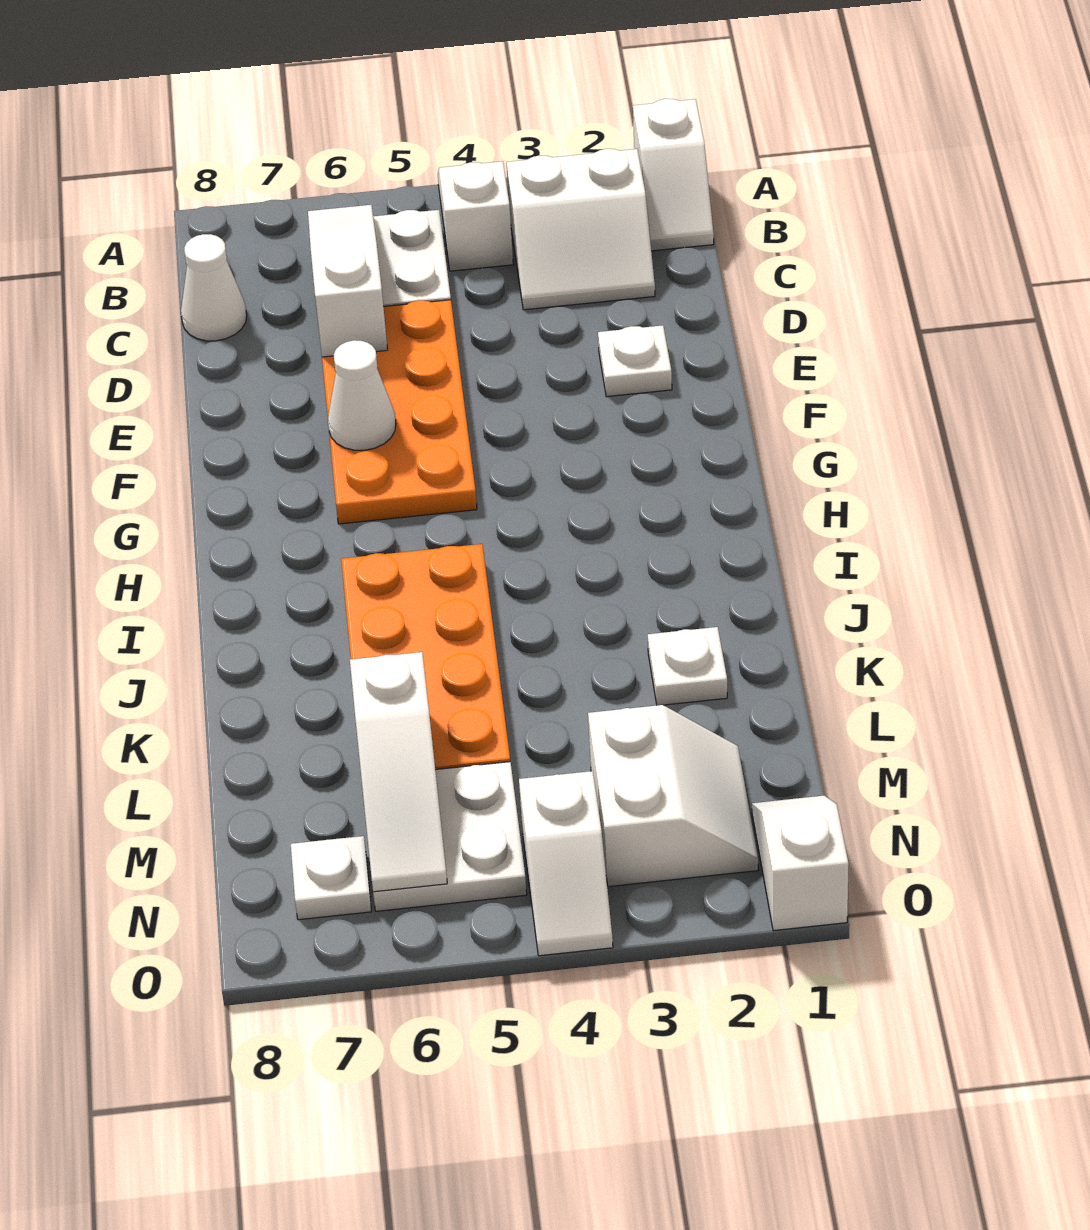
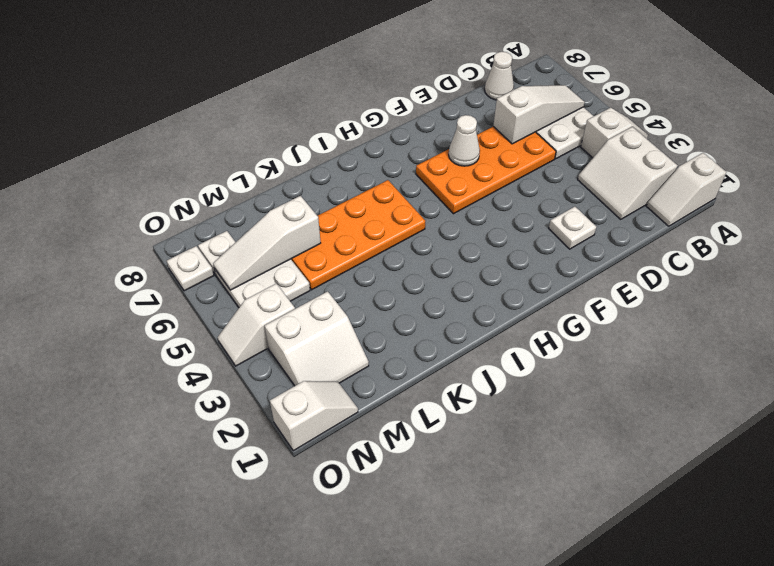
white 1x1 plate [648,627,727,705] -> white 1x1 plate moved to [167,246,214,291]

